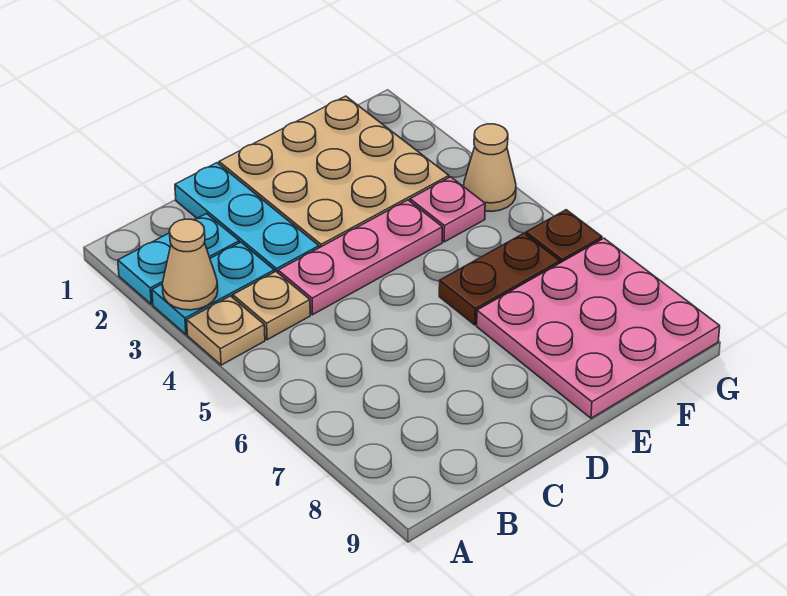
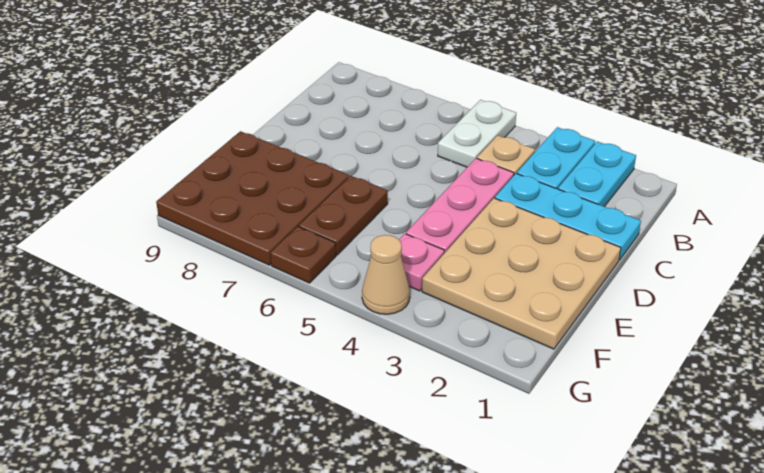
tan 1x1 cone [162,219,218,310] -> none
tan 1x1 plate [187,296,265,365] -> none
none -> white 1x2 plate [438,100,516,167]
pink 3x3 plate [477,238,720,418] -> brown 3x3 plate [156,131,349,265]

